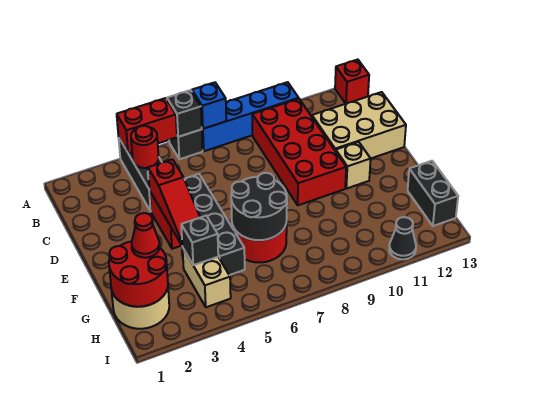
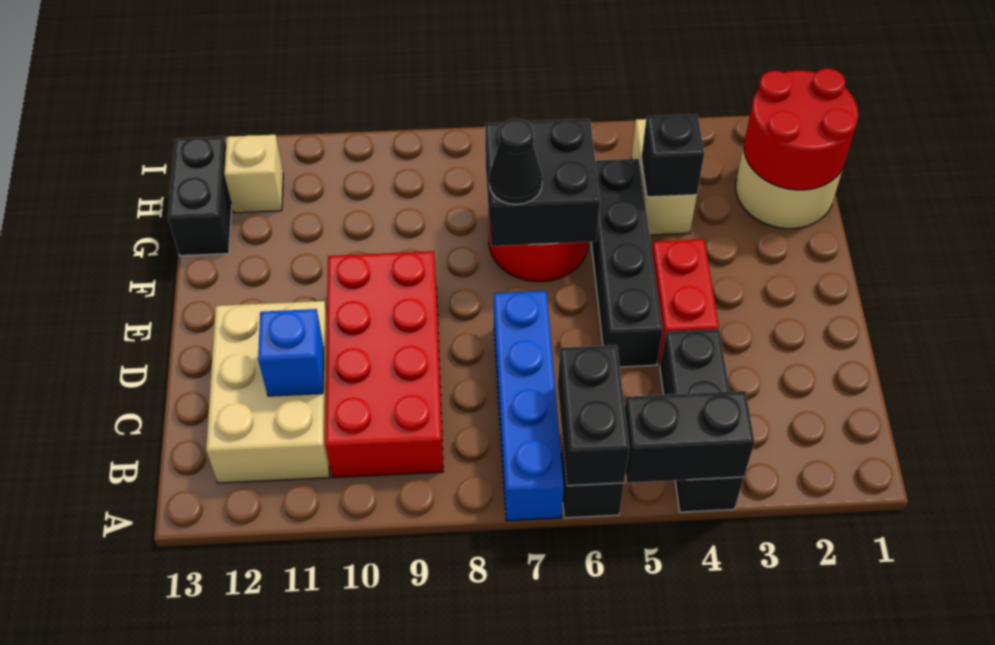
red 1x2 brick [117,98,177,153] -> black 1x2 brick [625,391,755,483]
black 1x1 brick [167,90,202,137] -> black 1x2 brick [558,345,629,486]
blue 1x4 brick [201,82,299,151] -> blue 1x4 brick turned to [494,291,564,521]
blue 1x1 brick [192,82,226,129] -> blue 1x1 brick moved to [258,309,324,396]
red 1x1 brick [335,60,369,104] -> none
red 1x1 round brick [131,126,159,168] -> none
tan 2x3 brick [312,92,406,158] -> tan 2x3 brick turned to [206,301,329,483]
red 1x3 slope [148,159,200,245] -> none
tan 1x1 brick [336,142,371,189] -> tan 1x1 brick moved to [224,135,283,213]
black 2x2 round brick [231,173,287,240] -> black 2x2 brick [485,119,600,246]
red 1x1 cone [132,213,160,258] -> none
black 1x1 cone [389,217,416,259] -> black 1x1 cone moved to [489,119,542,205]

